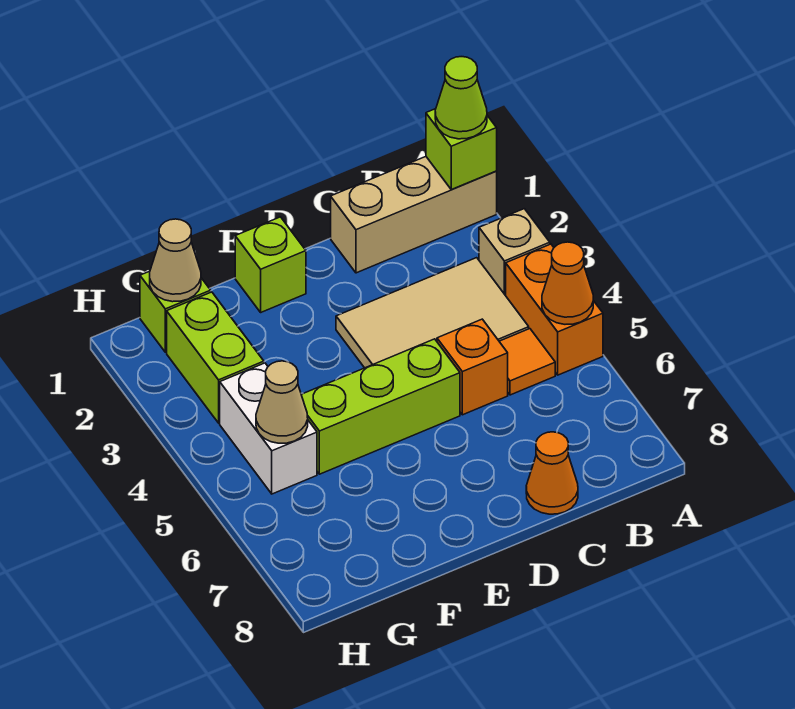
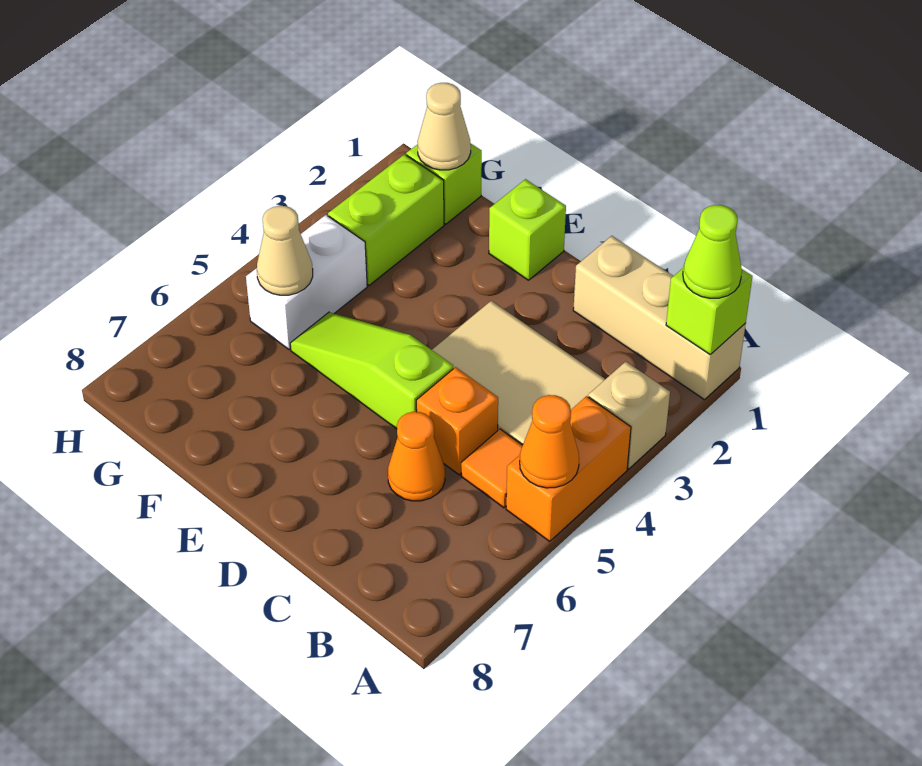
orange 1x1 cone [526,432,578,514] -> orange 1x1 cone moved to [388,412,445,501]
lime 1x3 brick [301,339,460,474] -> lime 1x3 slope [290,312,453,429]

